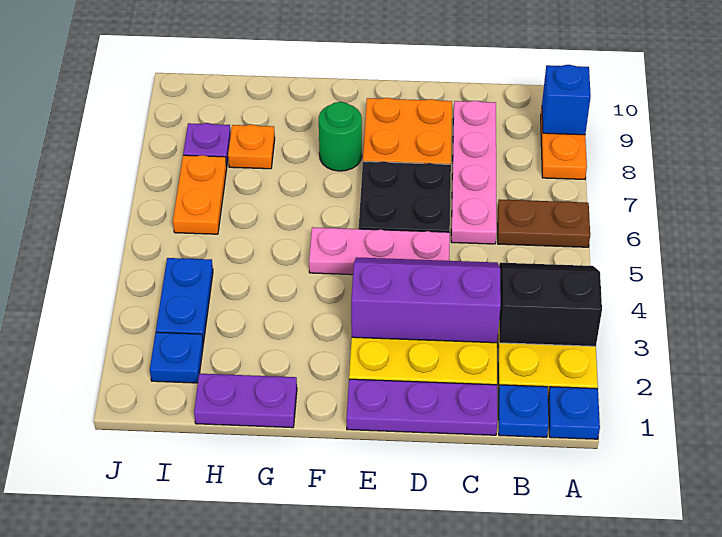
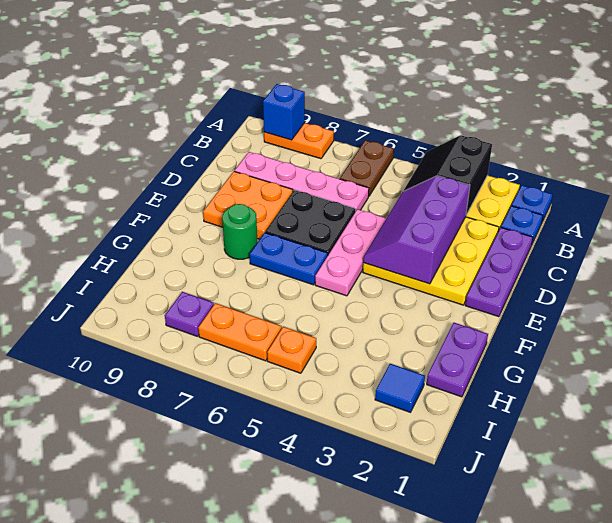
orange 1x1 plate [228,125,275,169] -> orange 1x1 plate moved to [267,327,316,373]
blue 1x1 plate [150,332,203,383] -> blue 1x1 tile [375,364,425,412]
blue 1x2 plate [156,258,213,344] -> blue 1x2 plate moved to [250,233,328,285]

